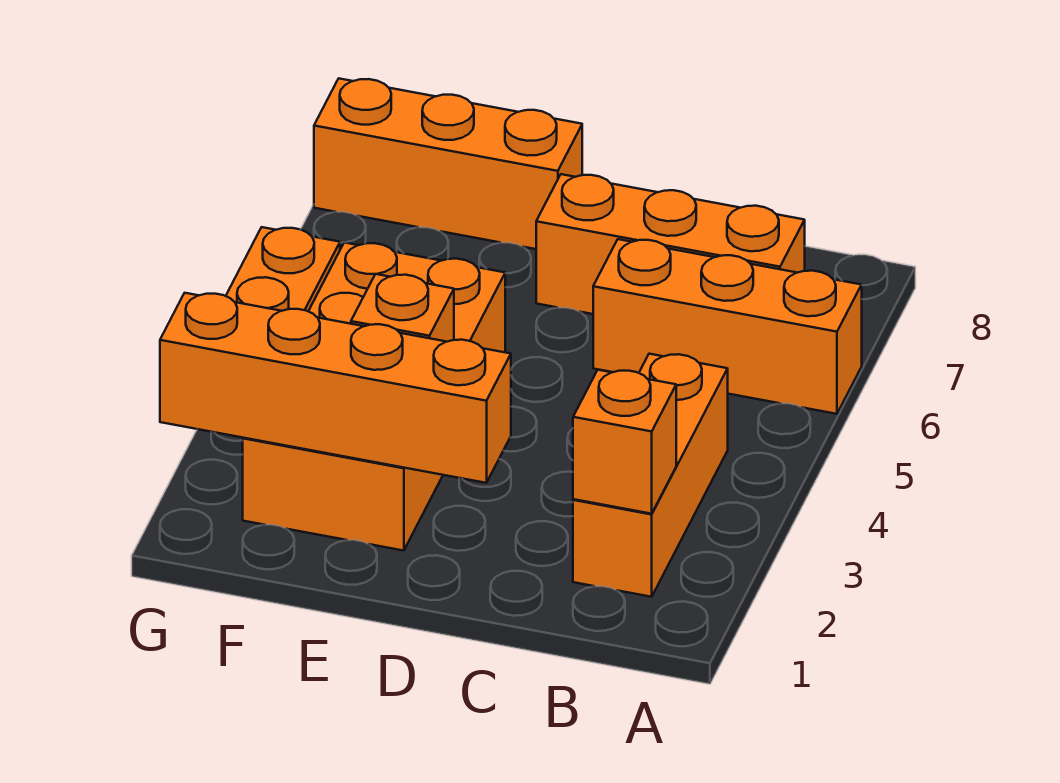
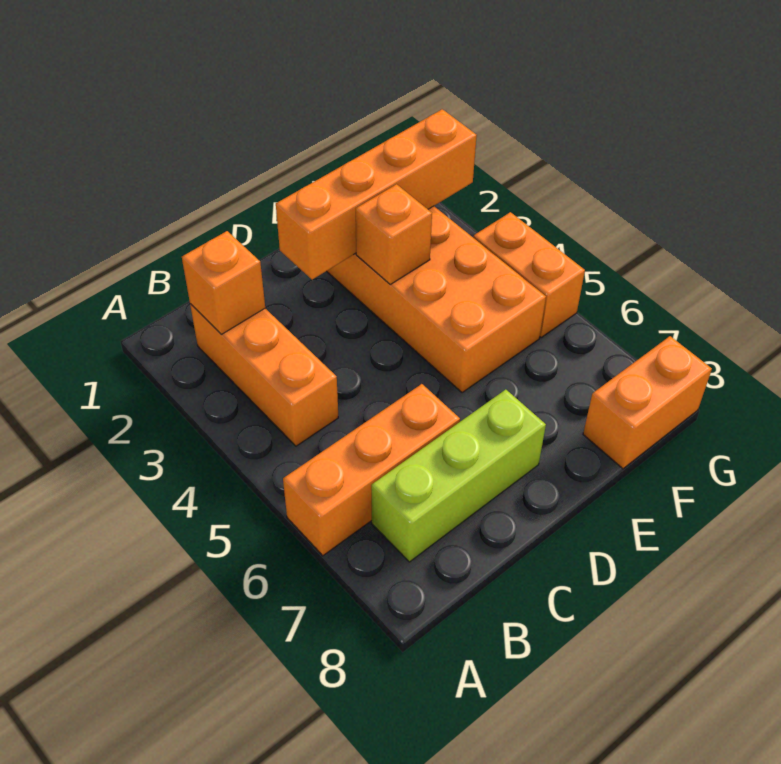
orange 1x3 brick [536,174,805,314] -> lime 1x3 brick [371,390,546,562]
orange 1x3 brick [314,79,582,249] -> orange 1x2 brick [583,336,712,469]

